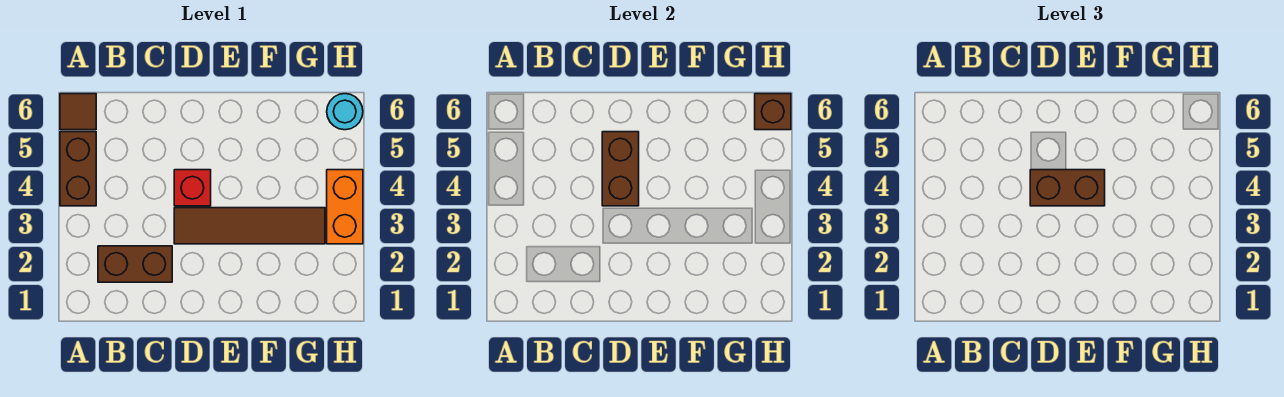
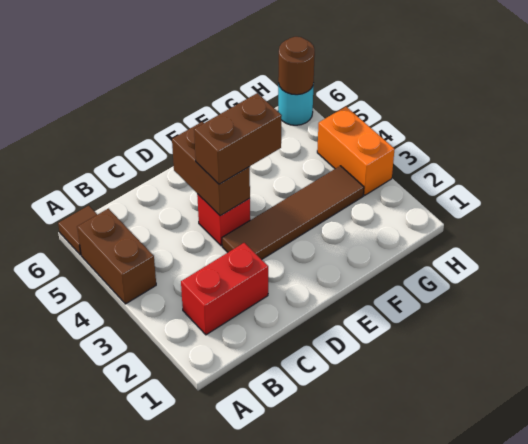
brown 1x2 brick [98,246,172,282] -> red 1x2 brick [181,243,268,335]
brown 1x1 brick [755,94,791,130] -> brown 1x1 round brick [278,37,315,95]

